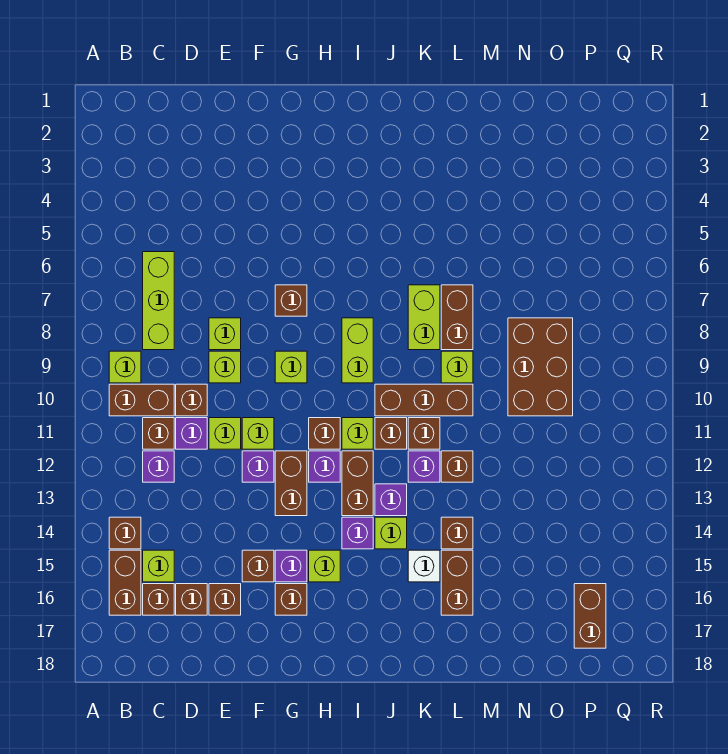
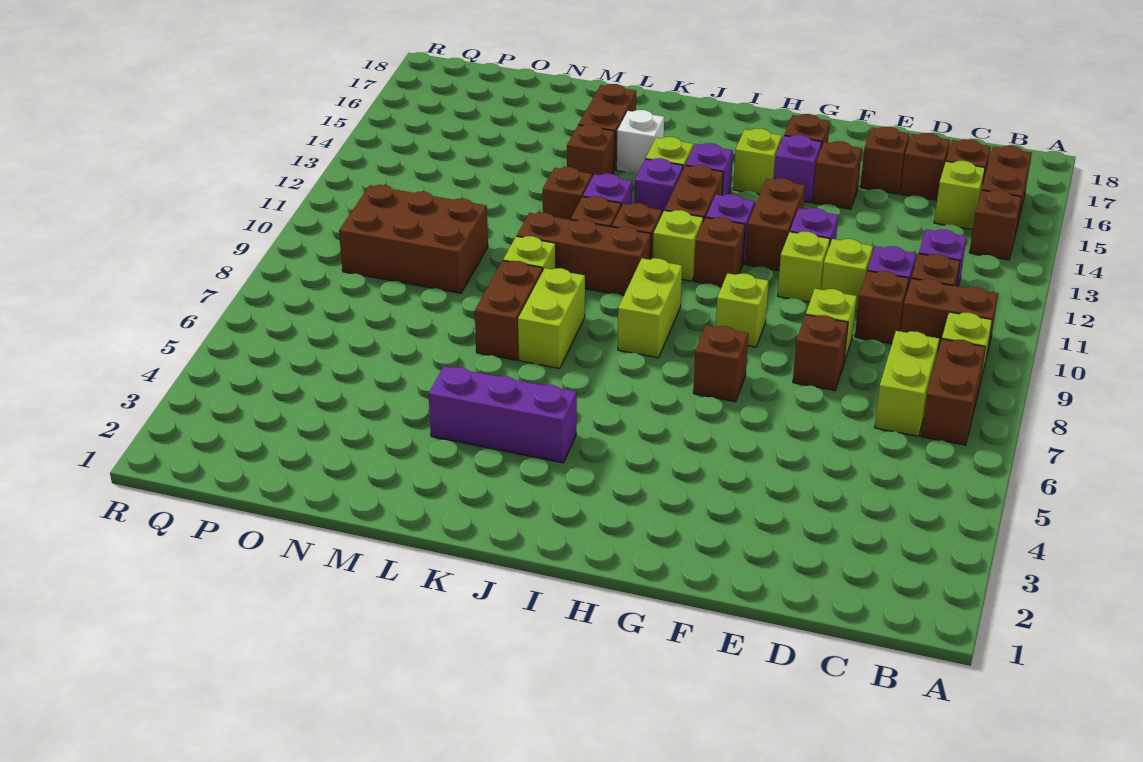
lime 1x3 brick [143,252,174,350] -> lime 1x2 brick [875,331,939,436]
lime 1x1 brick [209,318,241,350] -> brown 1x1 brick [793,315,848,391]
none -> purple 1x3 brick [428,366,577,463]
brown 2x3 brick [508,318,573,416] -> brown 2x3 brick turned to [339,185,488,293]
brown 1x2 brick [574,584,606,648] -> brown 1x2 brick moved to [921,339,986,445]

